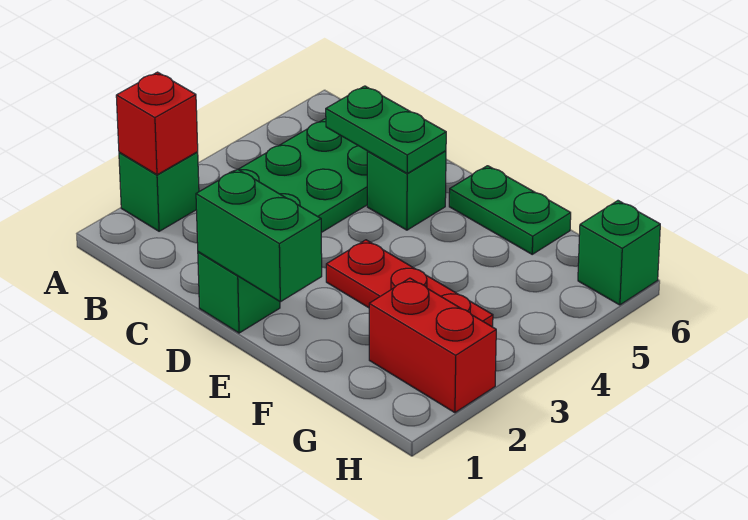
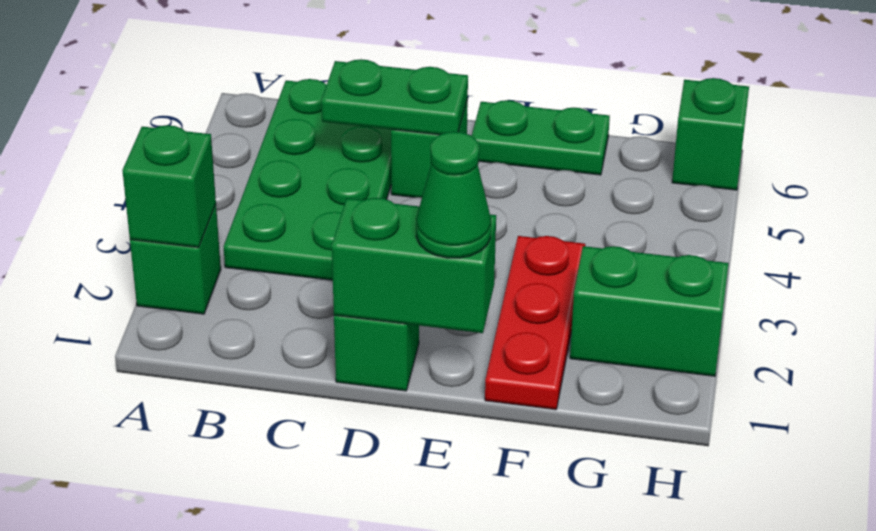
red 1x1 brick [116,72,198,175] -> green 1x1 brick [122,125,216,247]
none -> green 1x1 cone [416,132,491,258]
red 1x3 plate [326,240,493,327] -> red 1x3 plate turned to [485,236,585,410]
red 1x2 brick [369,278,496,413] -> green 1x2 brick [570,246,729,376]

